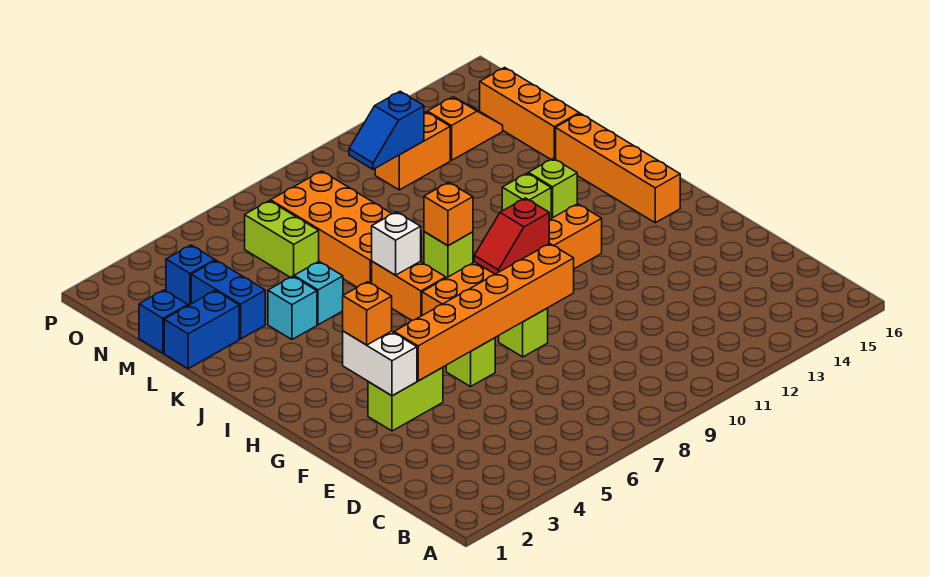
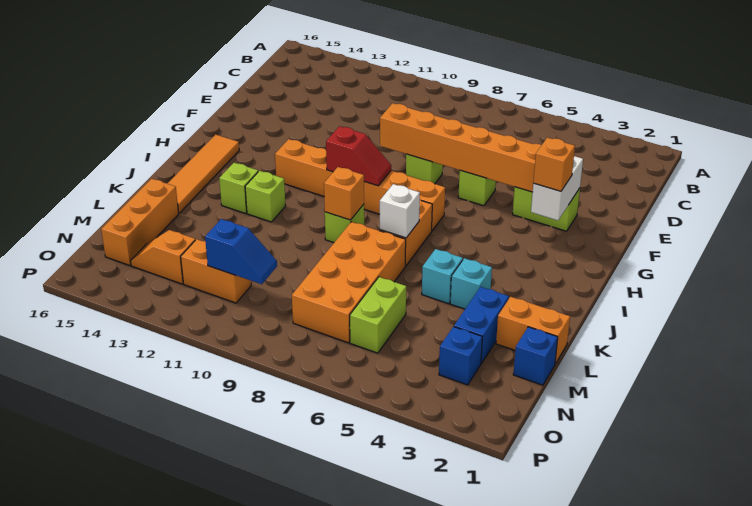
orange 1x4 brick [556,113,680,223] -> orange 1x4 tile [167,135,239,213]
blue 1x2 brick [164,290,239,369] -> orange 1x2 brick [496,297,570,364]

